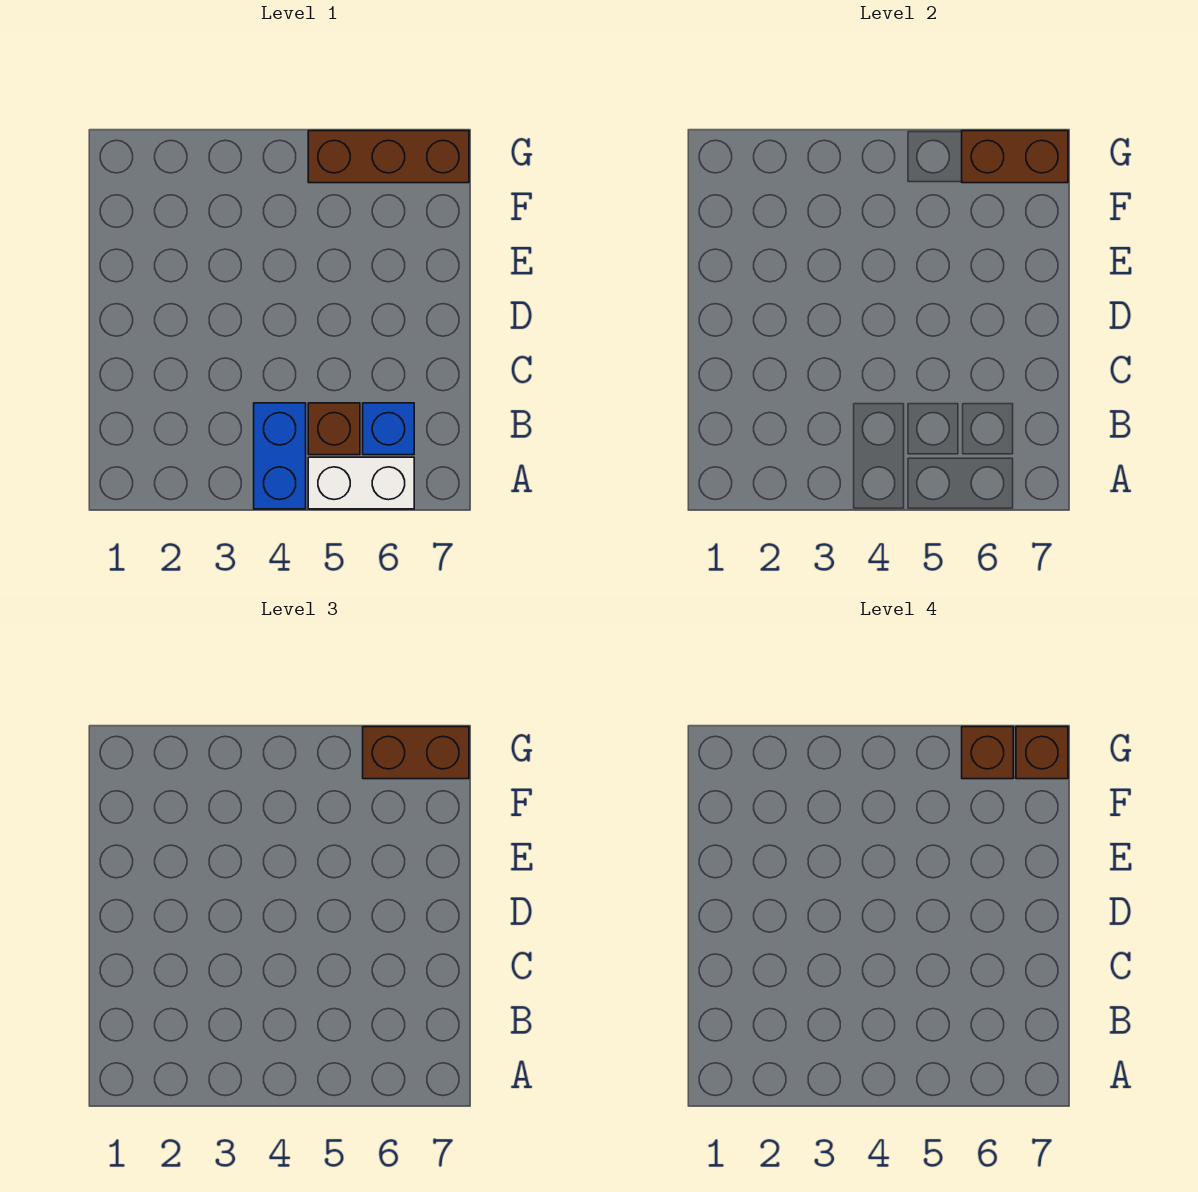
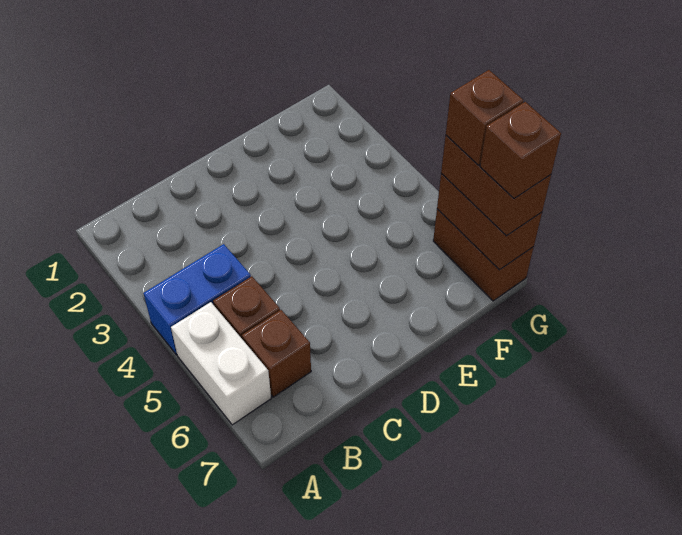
blue 1x1 brick [363,403,414,455] -> brown 1x1 brick [242,310,311,397]
brown 1x3 brick [308,131,469,183] -> brown 1x2 brick [433,209,534,301]

